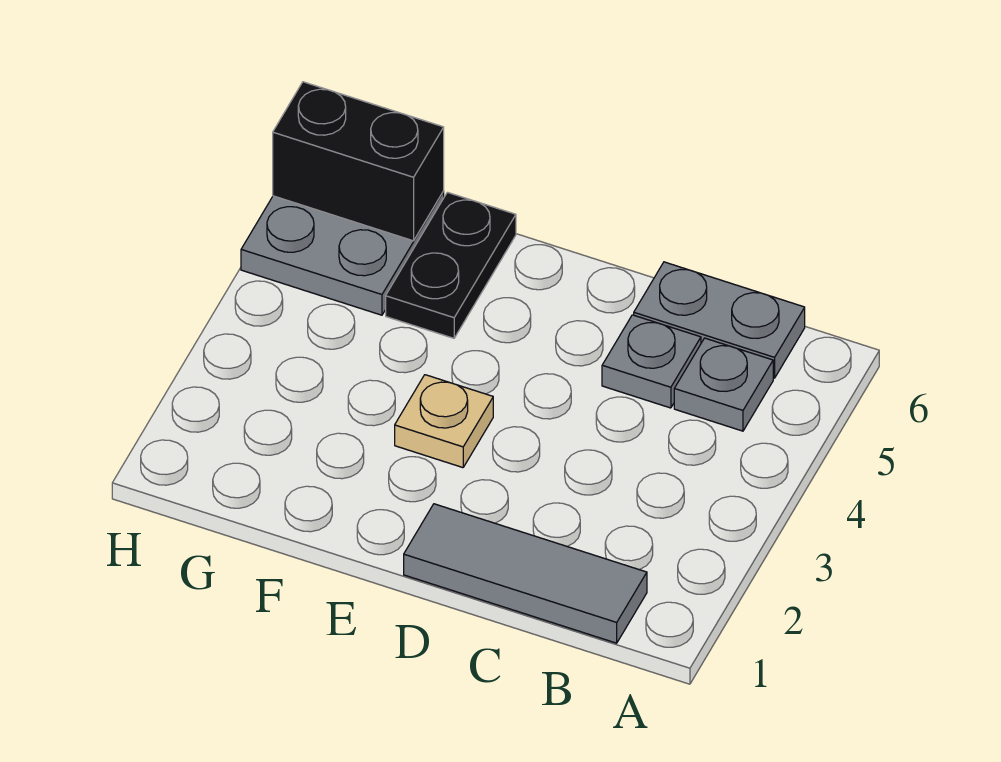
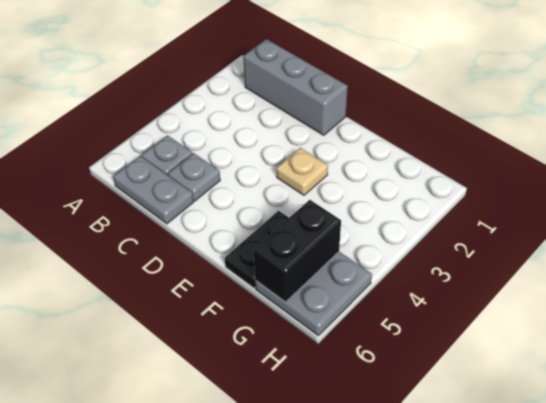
grey 1x3 tile [404,504,647,643] -> grey 1x3 brick [243,39,348,135]
black 1x2 brick [273,82,444,241] -> black 1x2 brick turned to [254,200,341,302]

